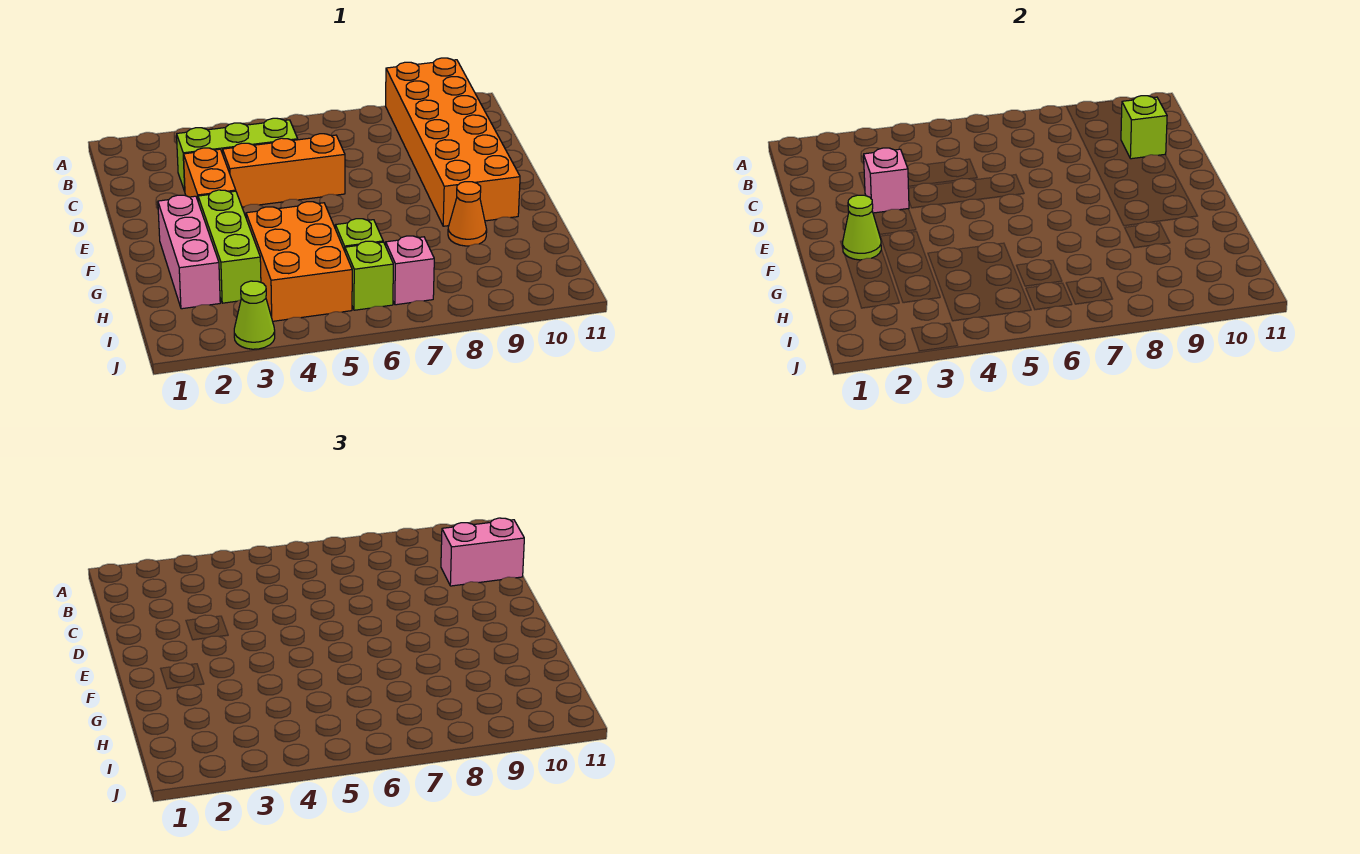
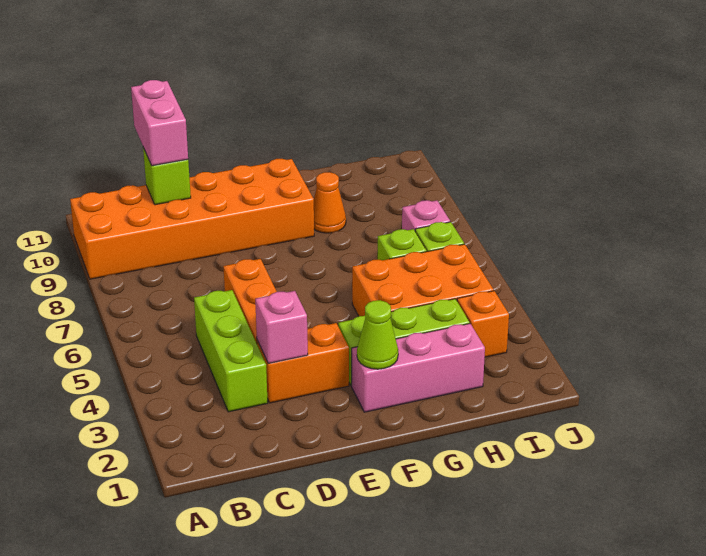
none -> orange 1x1 brick [457,291,509,357]
lime 1x1 cone [234,281,275,349] -> none

